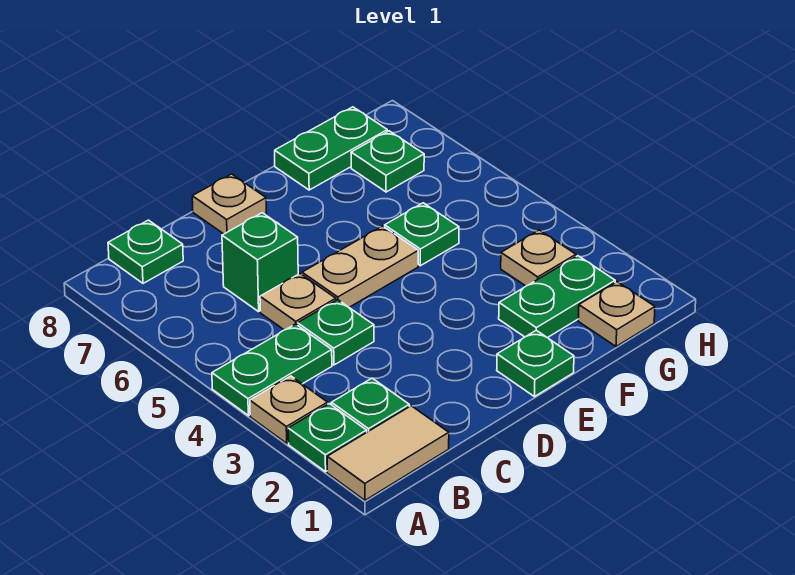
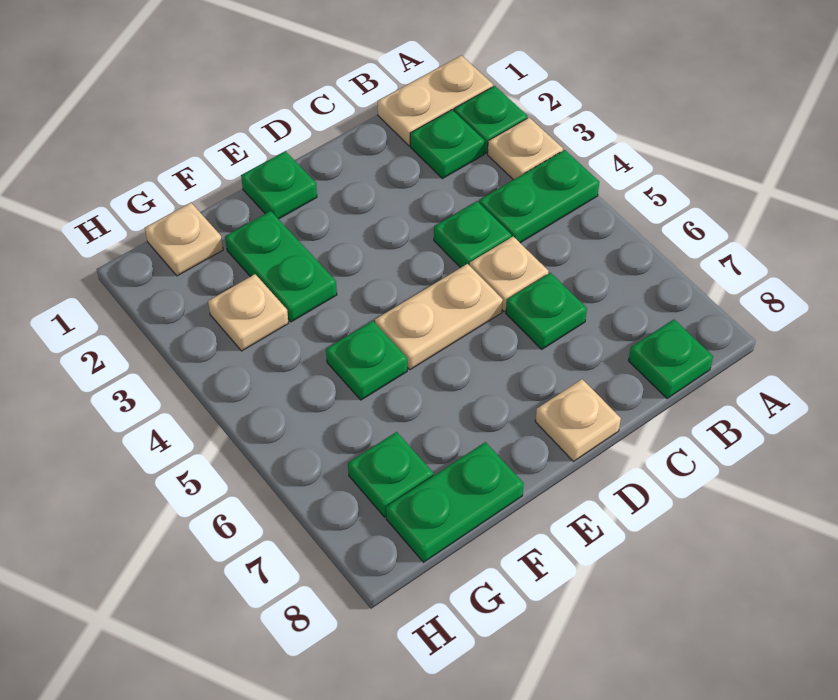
tan 1x2 tile [327,406,449,500] -> tan 1x2 plate [378,55,493,146]
green 1x1 brick [222,213,298,312] -> green 1x1 plate [506,273,587,349]
green 1x2 plate [499,256,615,338] -> green 1x2 plate turned to [225,211,337,322]

